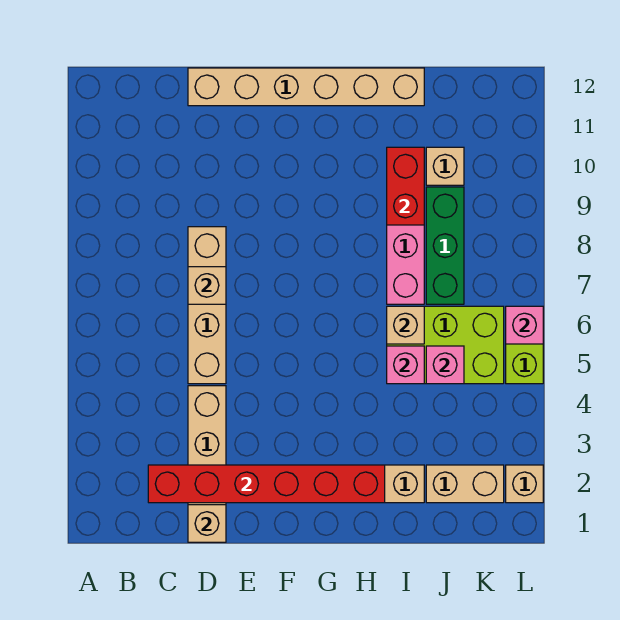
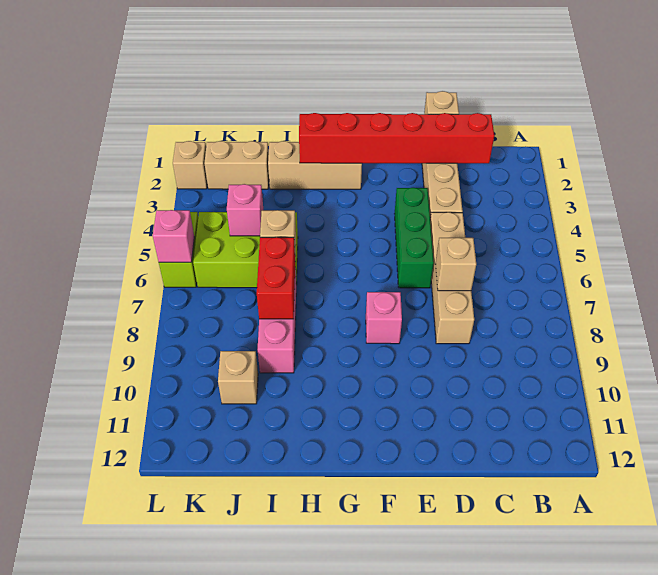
tan 1x6 brick [188,68,424,106] -> none
pink 1x1 brick [387,346,424,384] -> pink 1x1 brick moved to [366,292,402,344]
red 1x2 brick [387,147,424,225] -> red 1x2 brick moved to [257,237,295,319]
green 1x3 brick [426,187,464,304] -> green 1x3 brick moved to [395,188,434,288]

